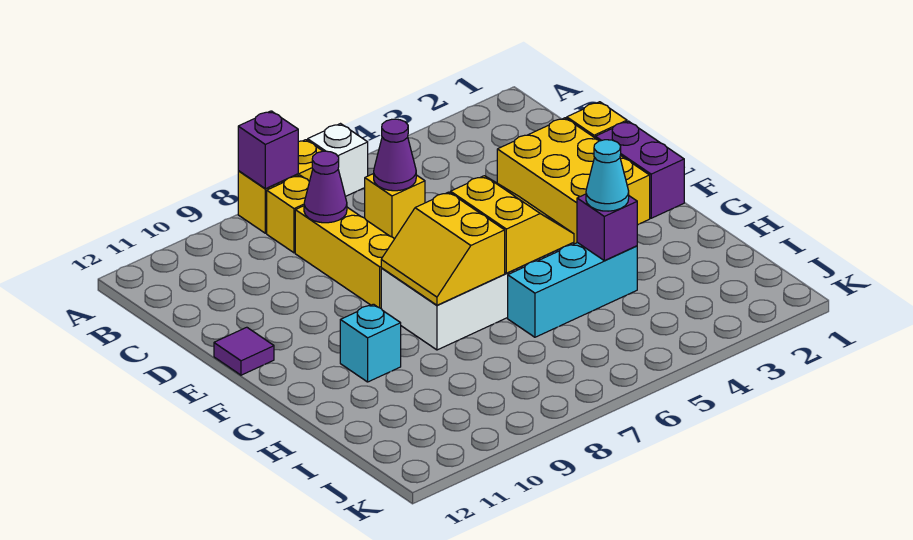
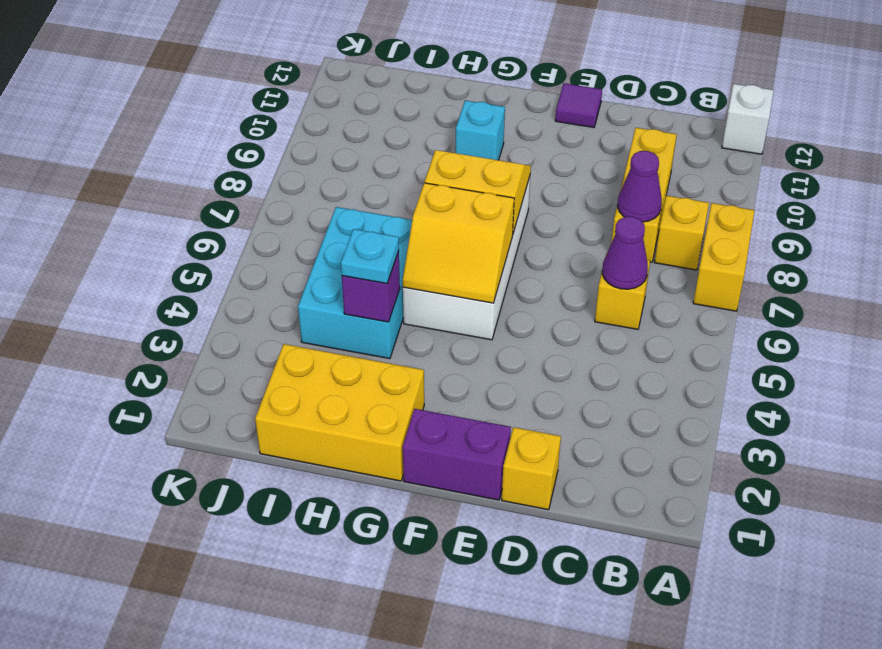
white 1x1 brick [308,124,368,197] -> white 1x1 brick moved to [722,84,774,154]
purple 1x1 brick [238,111,298,189] -> none
yellow 1x3 brick [295,206,394,308] -> yellow 1x3 brick turned to [611,128,677,262]
yellow 2x3 brick [497,118,650,244] -> yellow 2x3 brick moved to [255,344,424,481]
cyan 1x3 brick [508,243,637,337] -> cyan 2x3 brick [298,207,412,359]
cyan 1x1 cone [586,140,629,211] -> cyan 1x1 plate [341,229,399,283]

